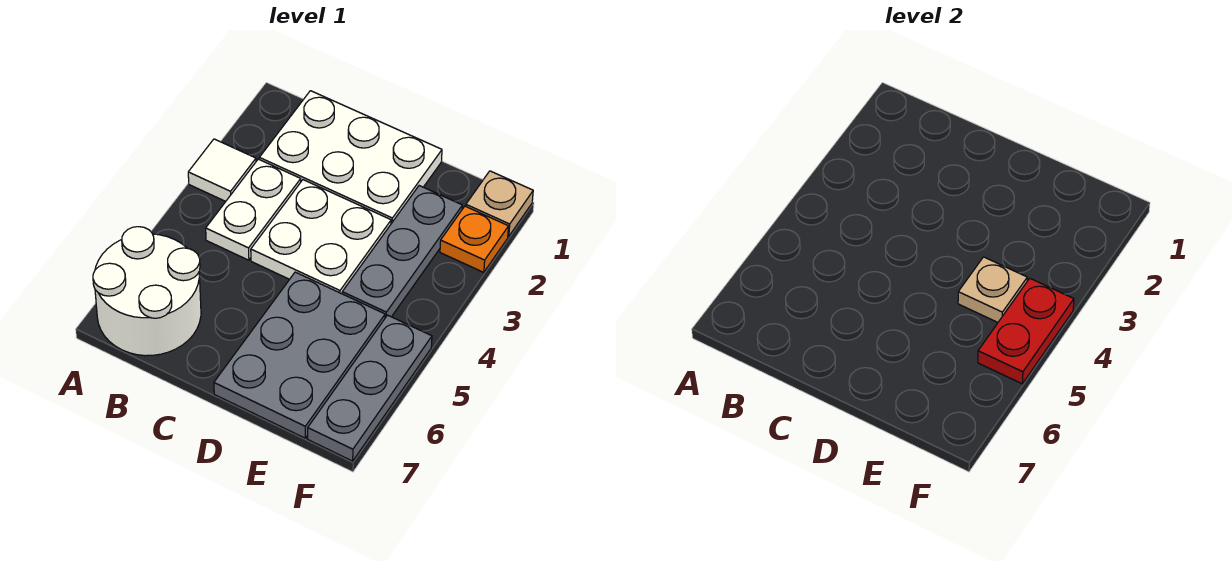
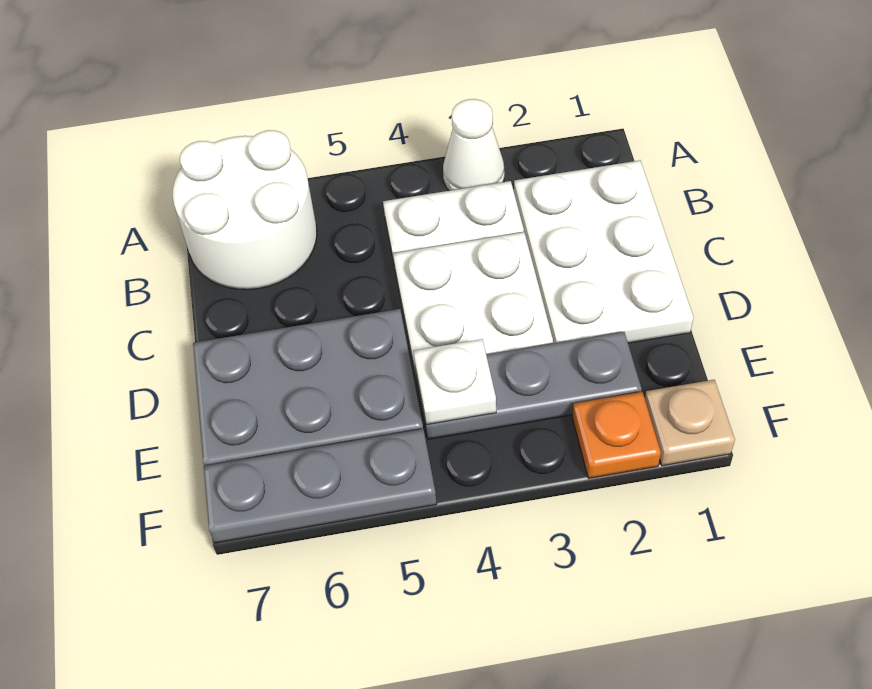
white 1x1 tile [188,139,256,201] -> white 1x1 cone [443,99,504,191]
tan 1x1 plate [958,257,1027,322] -> white 1x1 plate [414,339,496,425]
red 1x2 plate [978,278,1074,384] -> none

